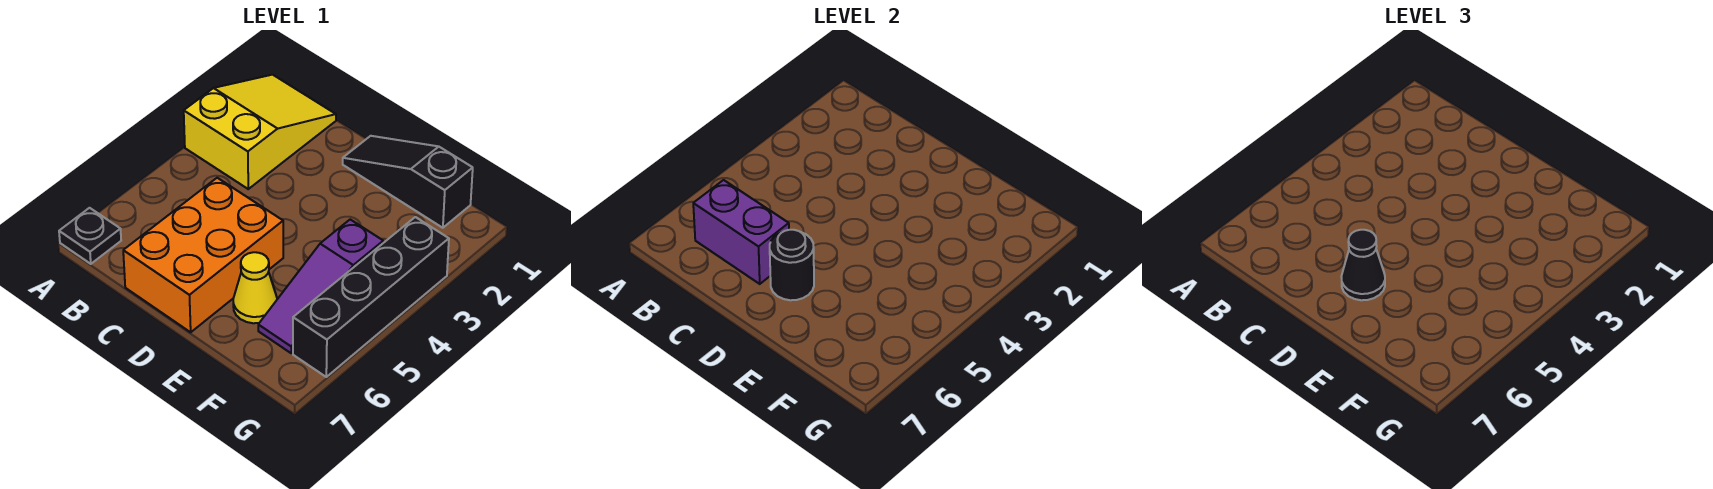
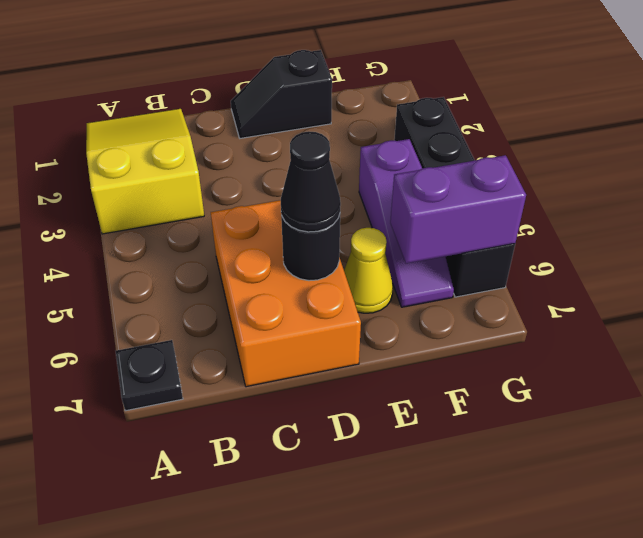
purple 1x2 brick [693,180,789,284] -> purple 1x2 brick moved to [390,155,526,264]
black 1x3 slope [343,136,473,228] -> black 1x2 slope [231,50,332,138]

